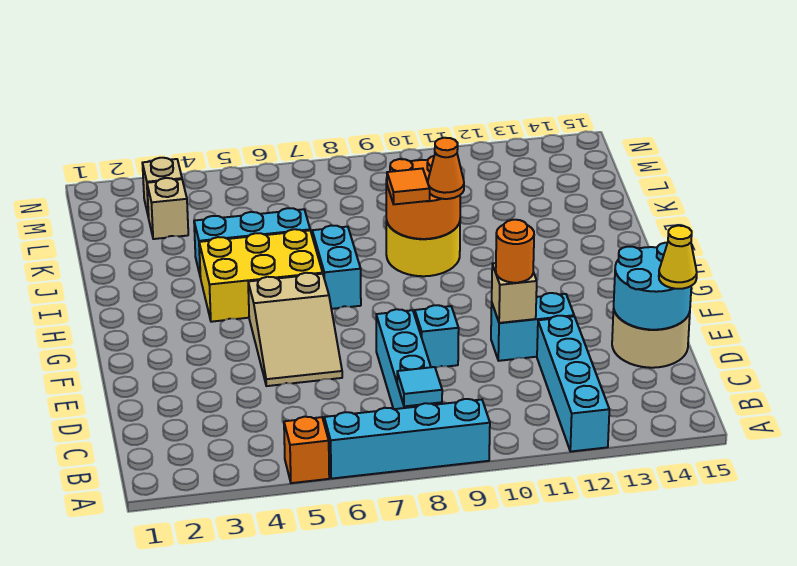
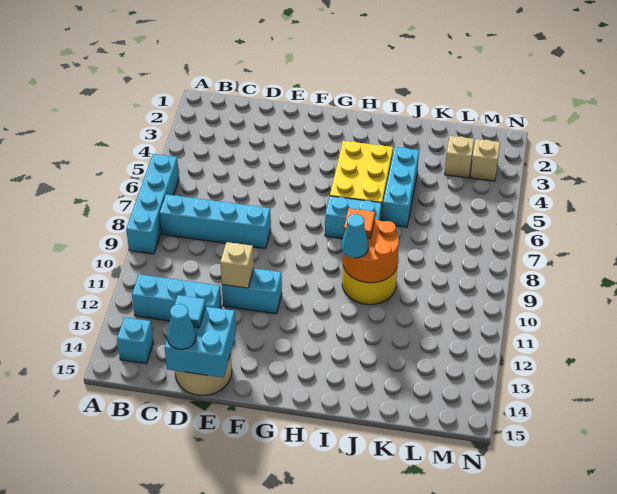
orange 1x1 brick [284,417,329,483] -> none
cyan 1x4 brick [537,316,609,451] -> cyan 1x3 brick [132,274,222,321]
cyan 1x1 tile [397,367,442,406] -> cyan 1x1 tile moved to [175,295,206,328]
cyan 2x2 round brick [614,243,691,330] -> cyan 2x2 brick [164,307,236,378]
yellow 1x1 cone [659,226,697,289] -> cyan 1x1 cone [167,304,196,349]
tan 2x3 slope [248,273,342,386] -> none
cyan 1x1 brick [415,305,459,368] -> cyan 1x1 brick moved to [117,317,153,364]
cyan 1x2 brick [491,293,574,361] -> cyan 1x2 brick turned to [222,268,282,314]
orange 1x1 round brick [496,220,534,283] -> none
orange 1x1 cone [428,138,464,199] -> cyan 1x1 cone [341,214,368,258]

